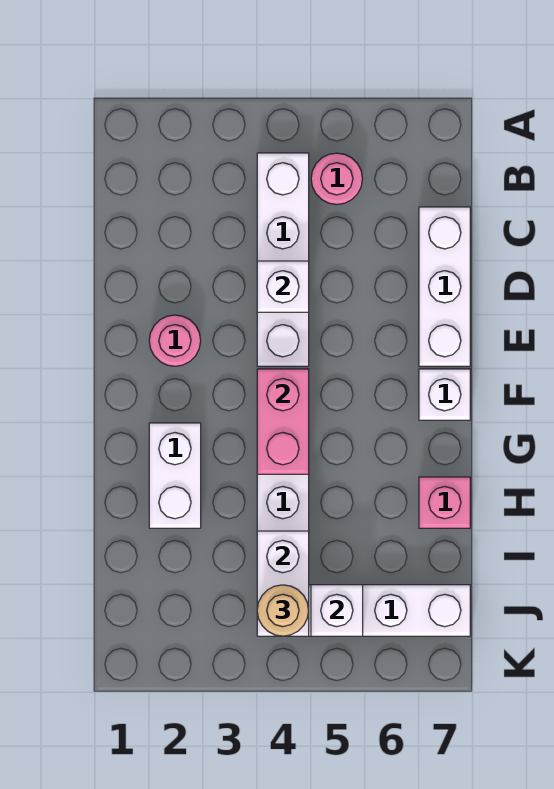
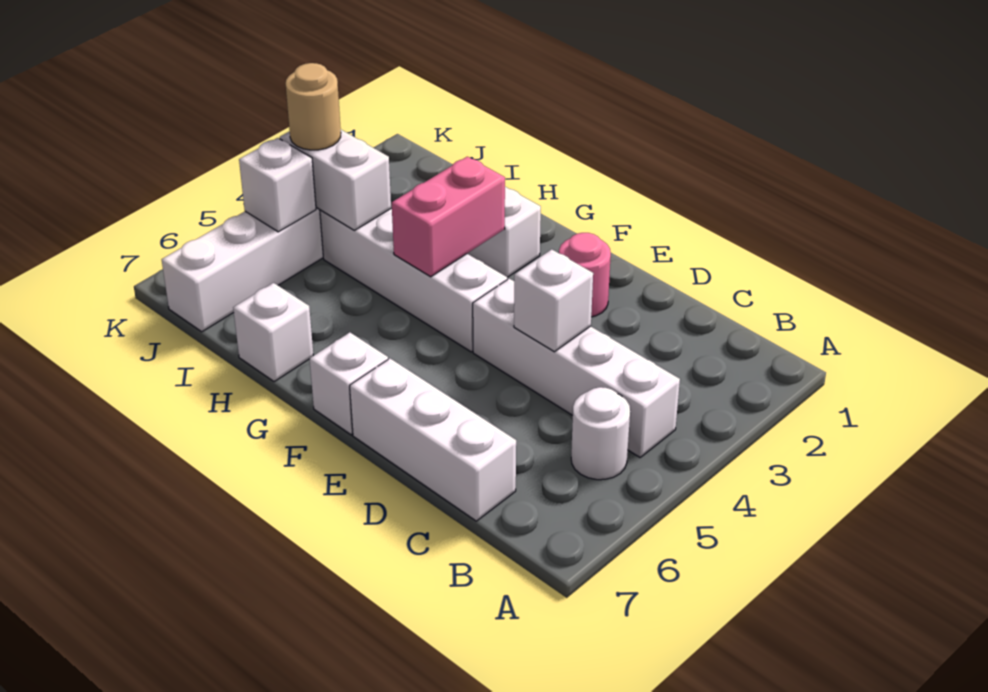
pink 1x1 round brick [311,153,362,204] -> white 1x1 round brick [571,387,630,480]
pink 1x2 brick [257,369,309,474] -> pink 1x2 brick turned to [392,157,505,277]
pink 1x1 brick [419,477,470,528] -> white 1x1 brick [233,283,313,382]

